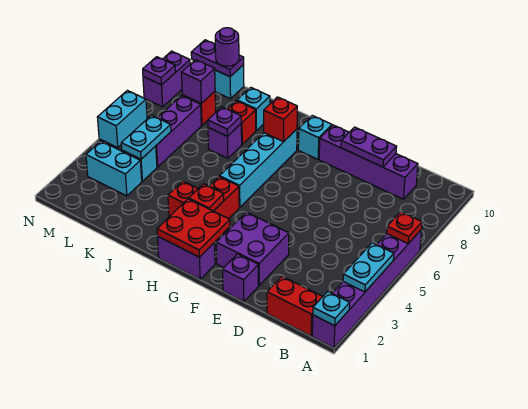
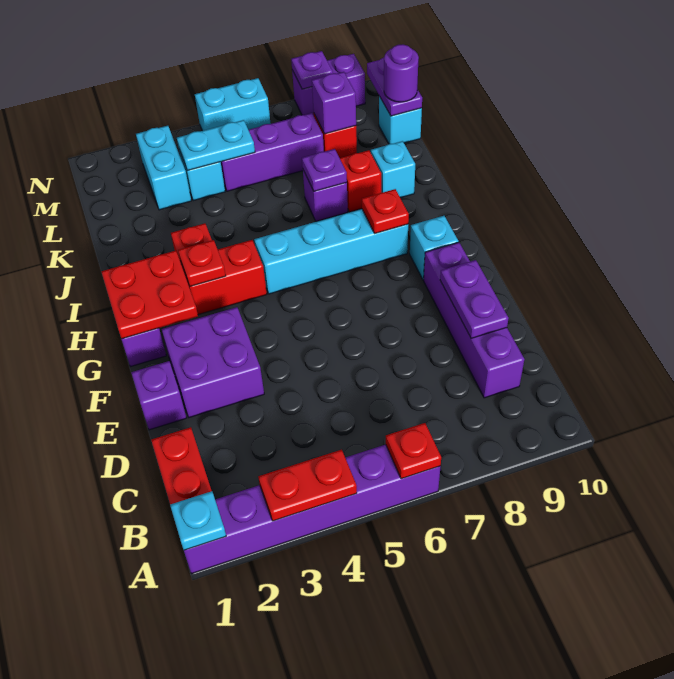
cyan 1x2 plate [343,243,394,292] -> red 1x2 plate [258,450,357,521]
red 1x1 brick [264,97,297,142] -> red 1x1 plate [362,189,409,233]

